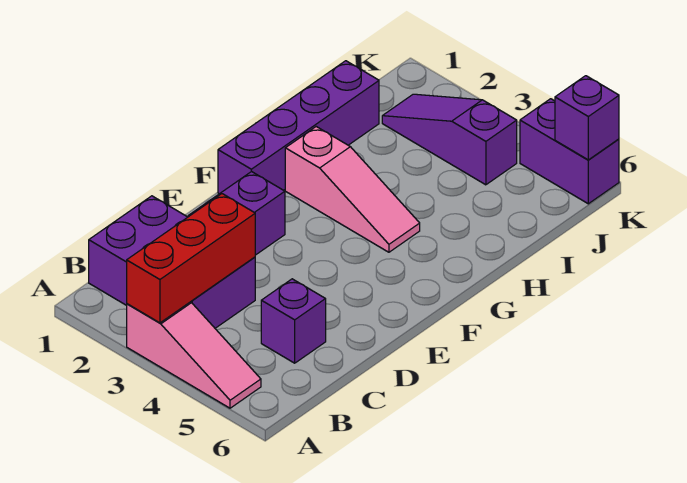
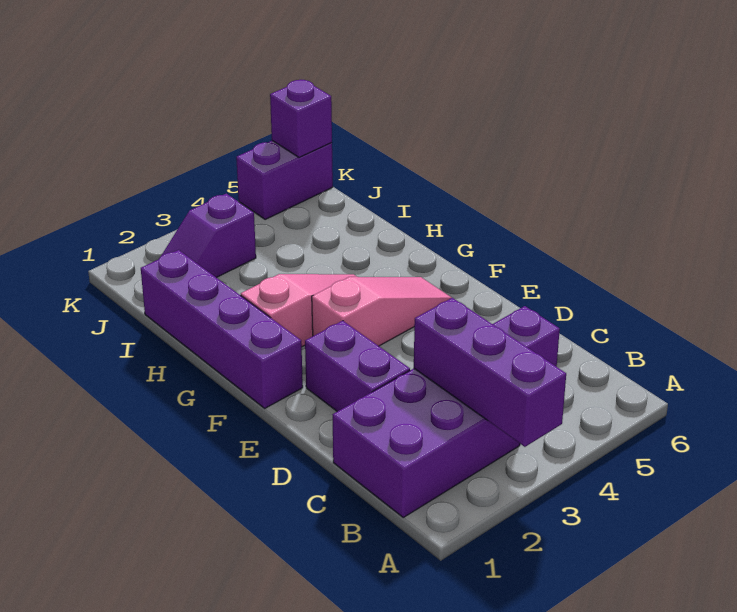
pink 1x3 slope [127,302,261,408] -> pink 1x3 slope moved to [312,277,452,346]
red 1x3 brick [127,194,255,323] -> purple 1x3 brick [414,298,566,447]
purple 1x3 slope [382,94,517,185] -> purple 1x2 slope [161,193,256,278]

